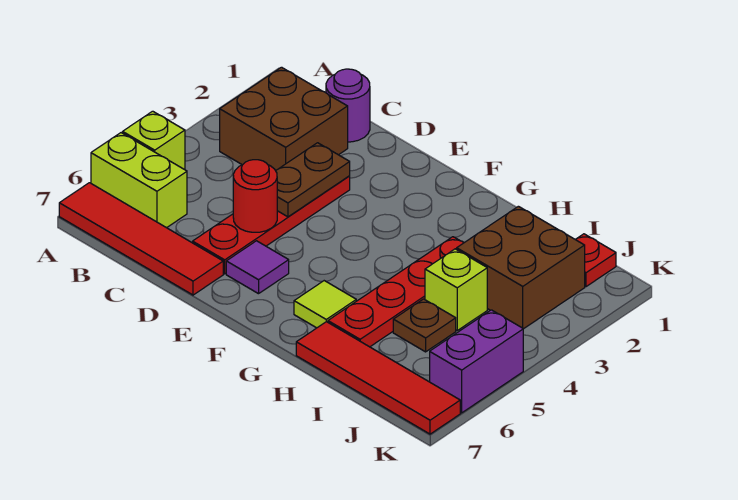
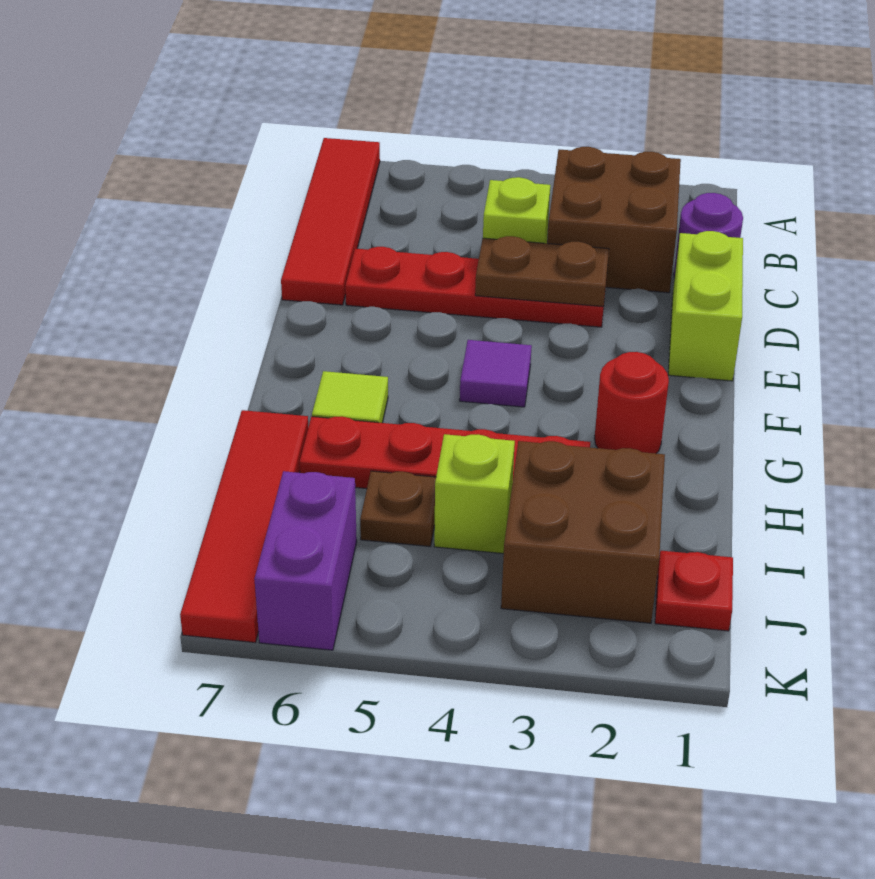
lime 1x1 brick [123,111,185,170] -> lime 1x1 brick moved to [483,177,550,243]
lime 1x2 brick [91,133,187,228] -> lime 1x2 brick moved to [668,231,743,381]
red 1x1 round brick [233,160,277,232] -> red 1x1 round brick moved to [595,352,669,454]
purple 1x1 tile [226,241,289,294] -> purple 1x1 tile moved to [460,340,532,407]
purple 1x2 brick [430,310,523,413] -> purple 1x2 brick turned to [254,471,357,650]

